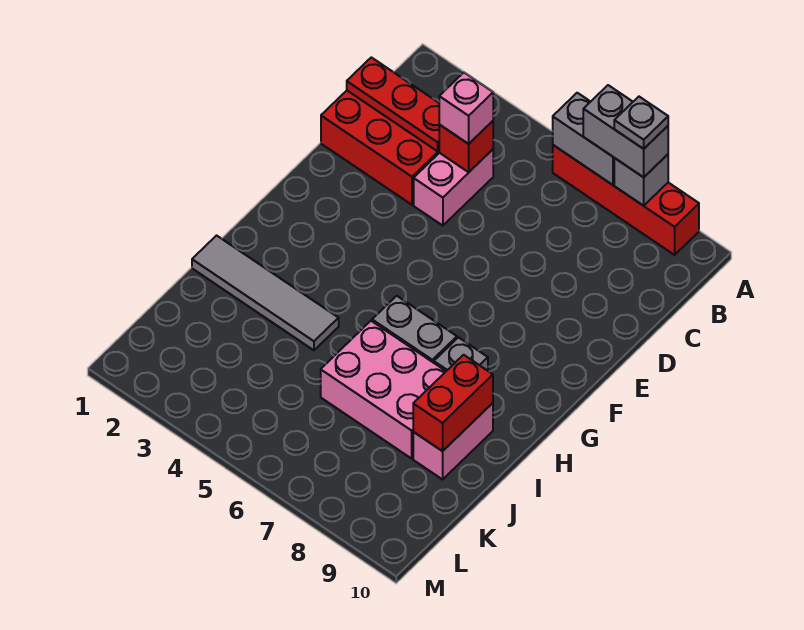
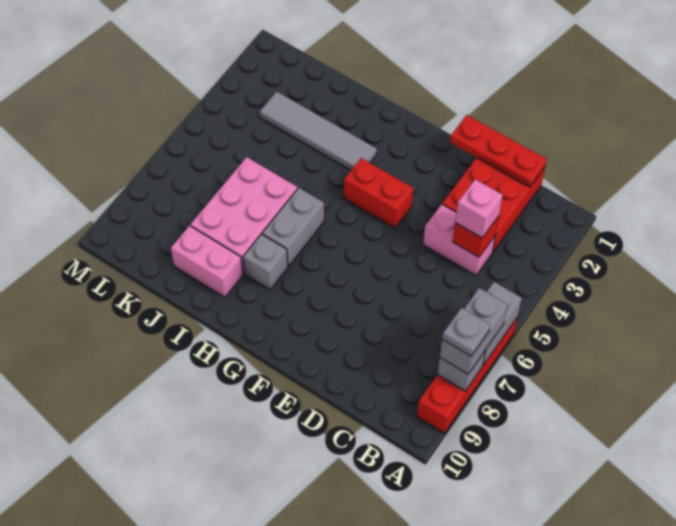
red 1x3 plate [347,57,439,151] -> red 1x3 plate turned to [450,115,547,187]
grey 1x4 tile [192,236,339,350] -> grey 1x4 tile turned to [260,92,377,170]
red 1x2 brick [413,355,493,451] -> red 1x2 brick moved to [344,158,413,228]

